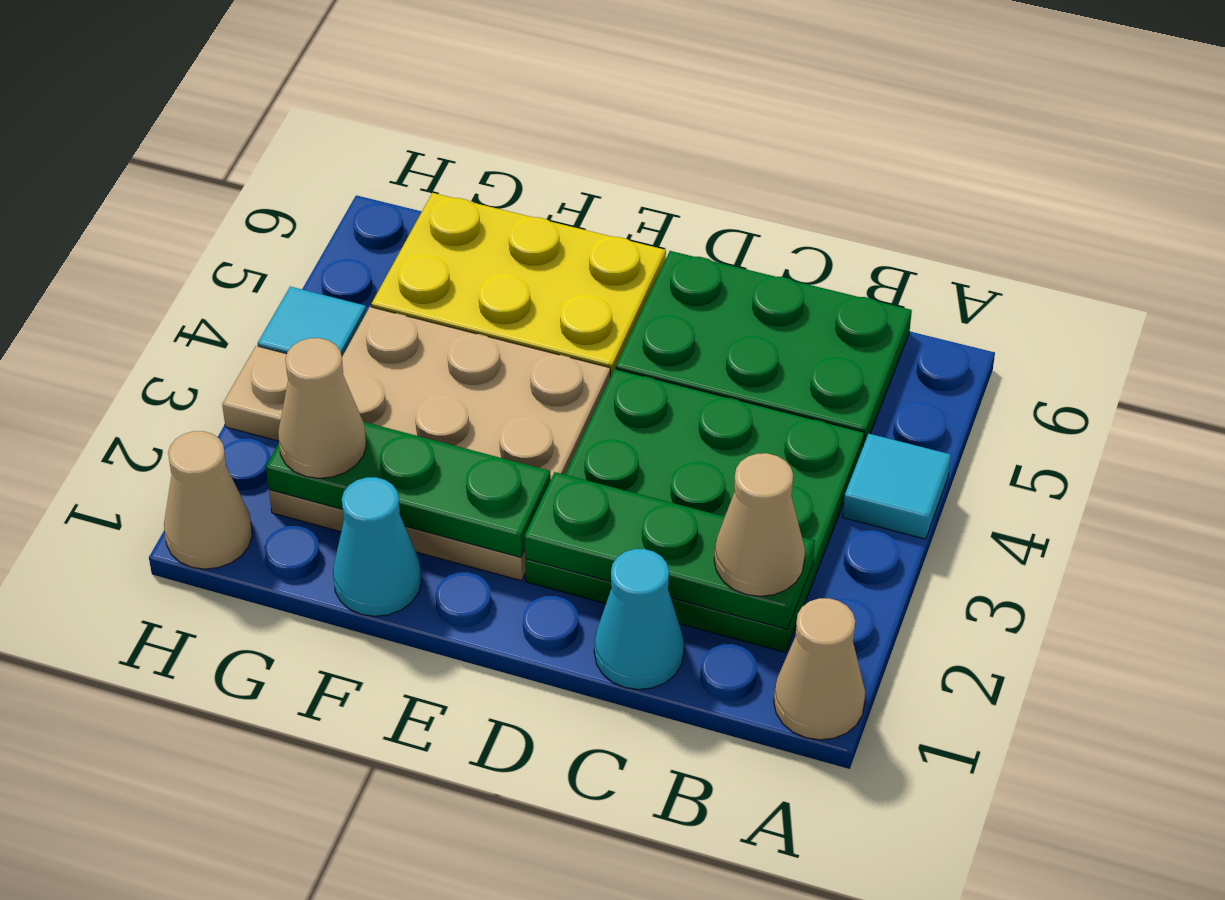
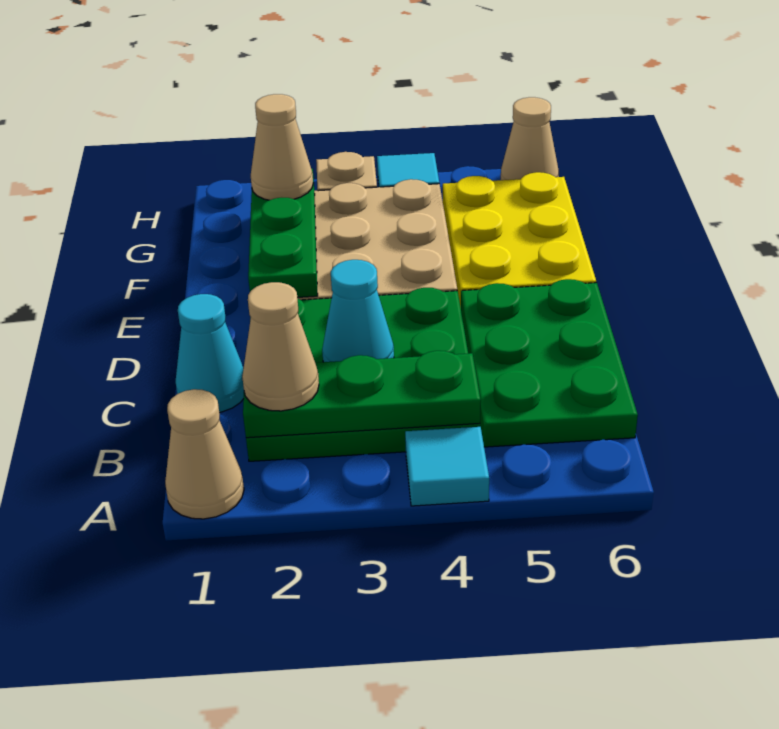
green 1x3 plate [524,472,815,629] -> green 1x3 plate turned to [243,351,481,438]
cyan 1x1 cone [333,477,422,616] -> cyan 1x1 cone moved to [322,260,394,362]
tan 1x1 cone [164,431,252,569] -> tan 1x1 cone moved to [501,97,559,180]

